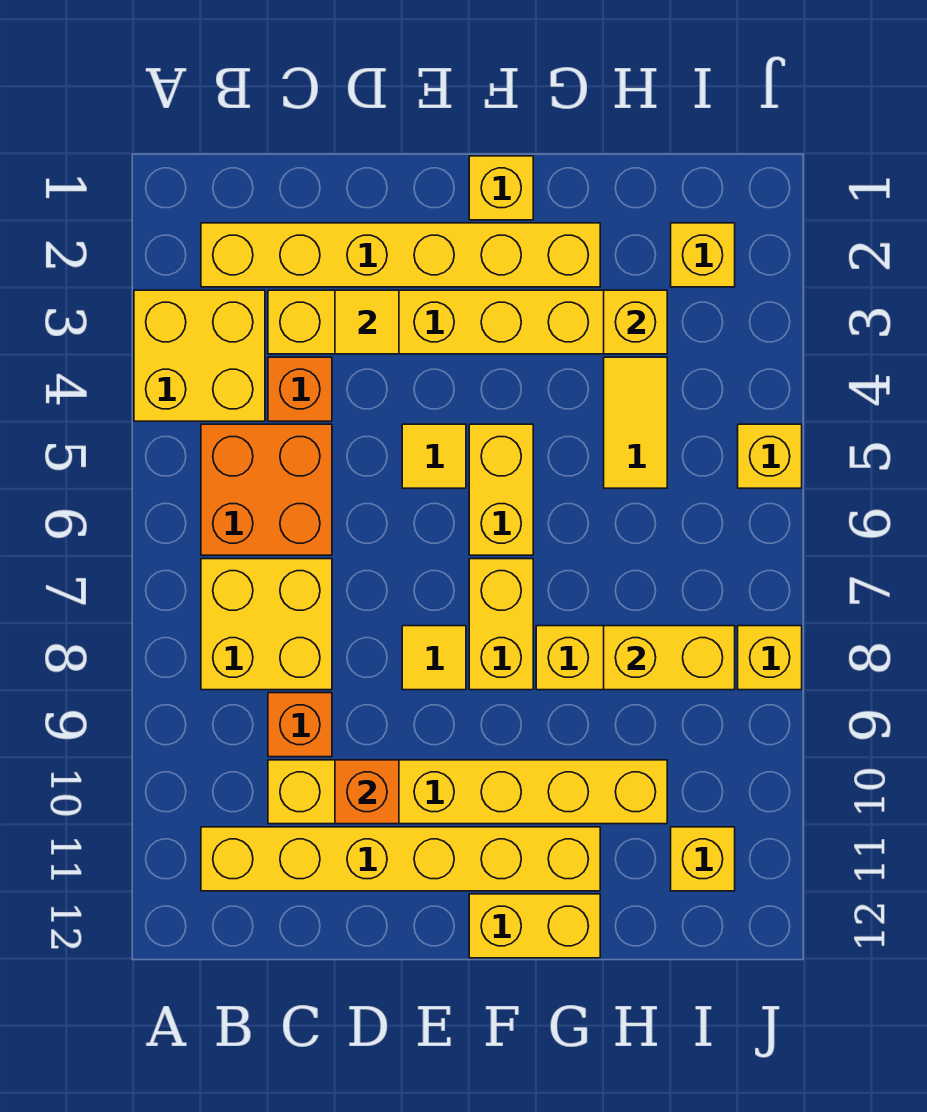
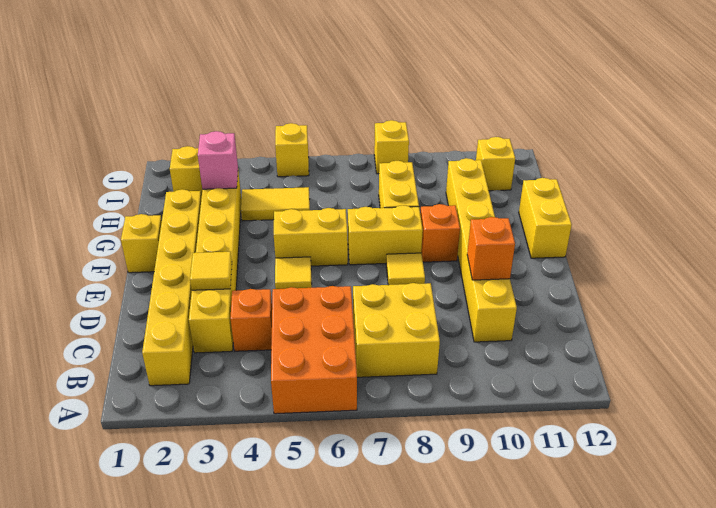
yellow 2x2 brick [134,290,265,421] -> none
orange 2x2 brick [201,424,332,555] -> orange 2x3 brick [271,286,357,414]
yellow 1x6 brick [201,827,600,891] -> none
orange 1x1 brick [268,693,332,757] -> orange 1x1 brick moved to [420,204,460,262]
yellow 1x1 brick [604,290,667,354] -> pink 1x1 brick [198,131,238,189]
yellow 1x2 brick [604,626,735,690] -> none

